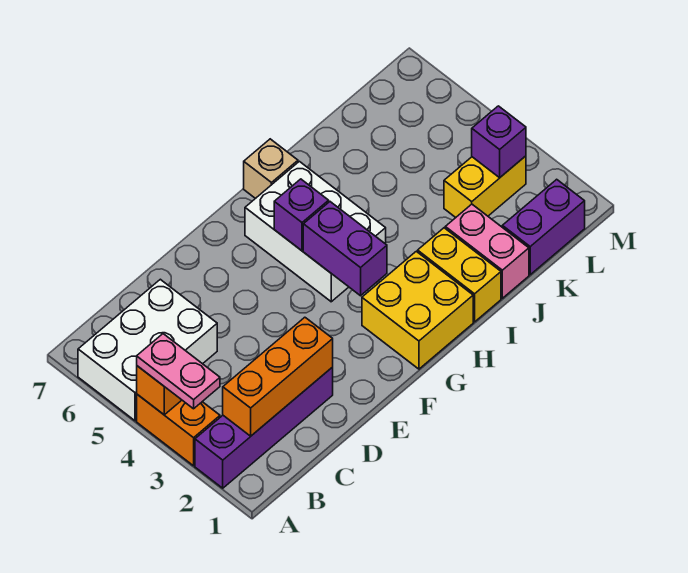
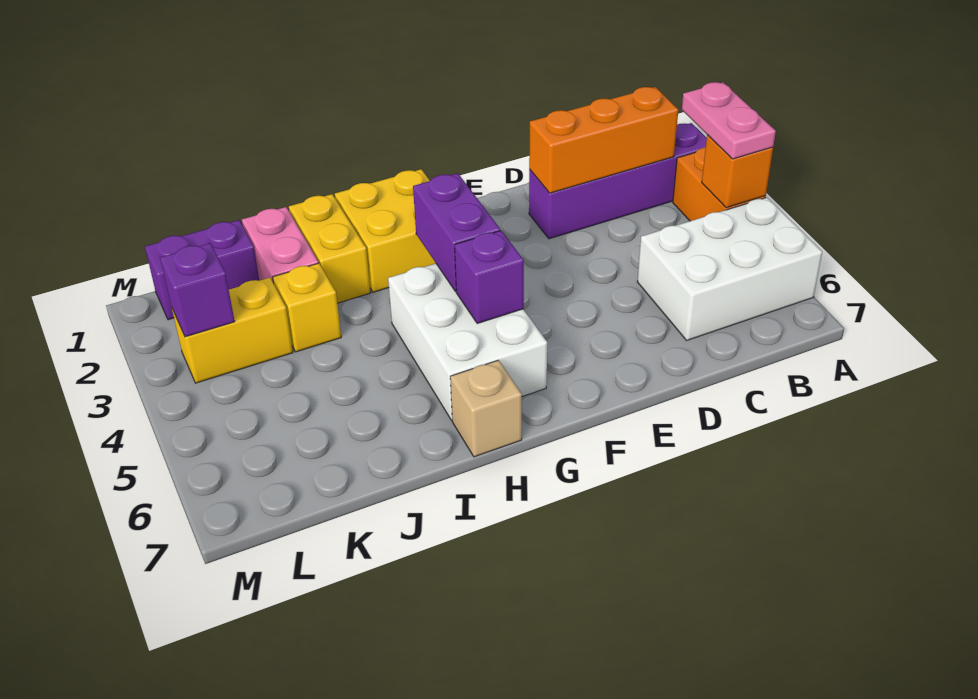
none -> yellow 1x1 brick [273,263,341,352]

